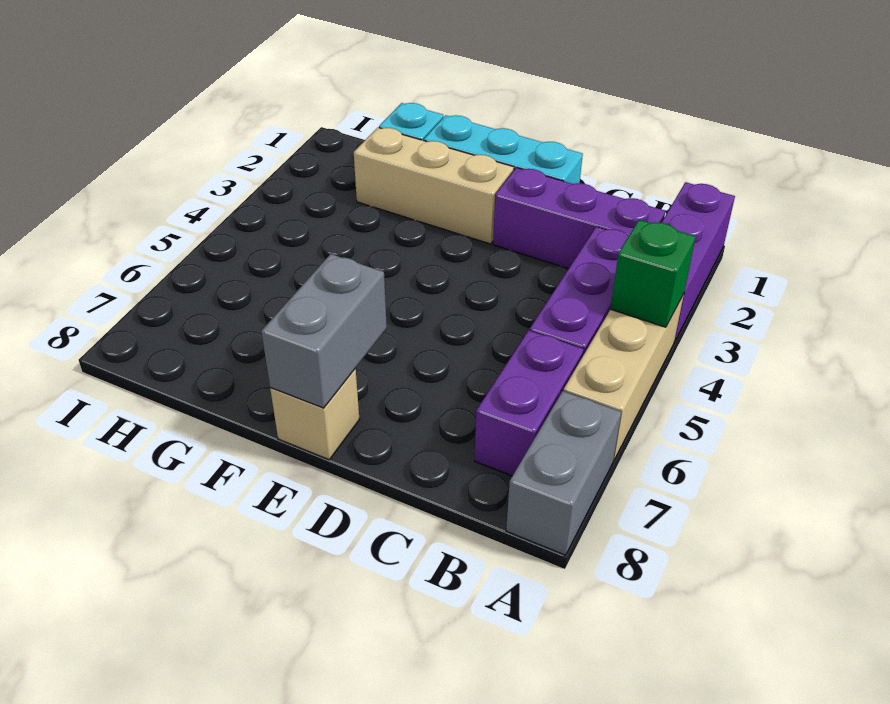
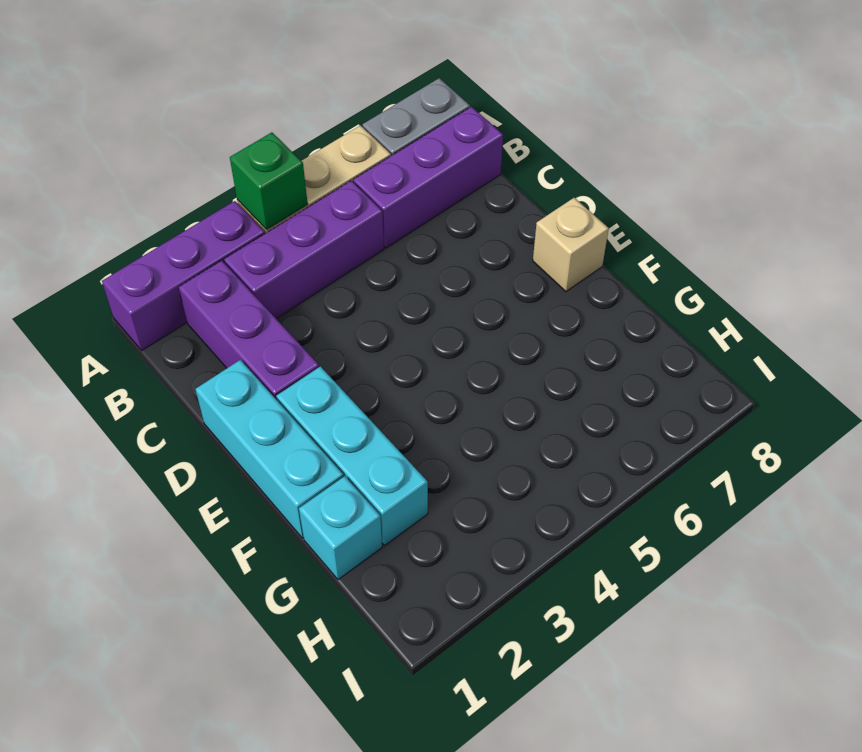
purple 1x2 brick [474,330,584,476] -> purple 1x3 brick [353,107,503,248]
tan 1x3 brick [354,128,514,244] -> cyan 1x3 brick [276,366,428,545]
grey 1x2 brick [261,254,387,408] -> none

